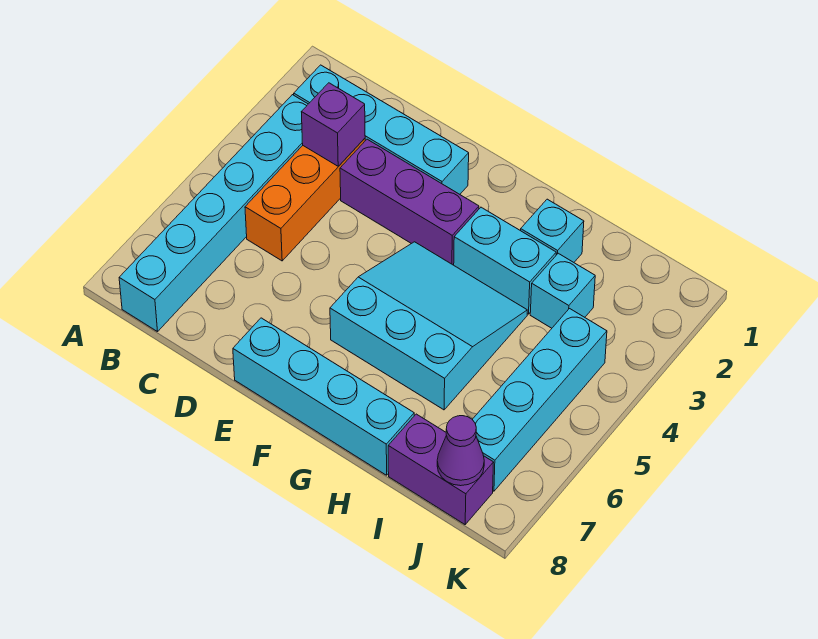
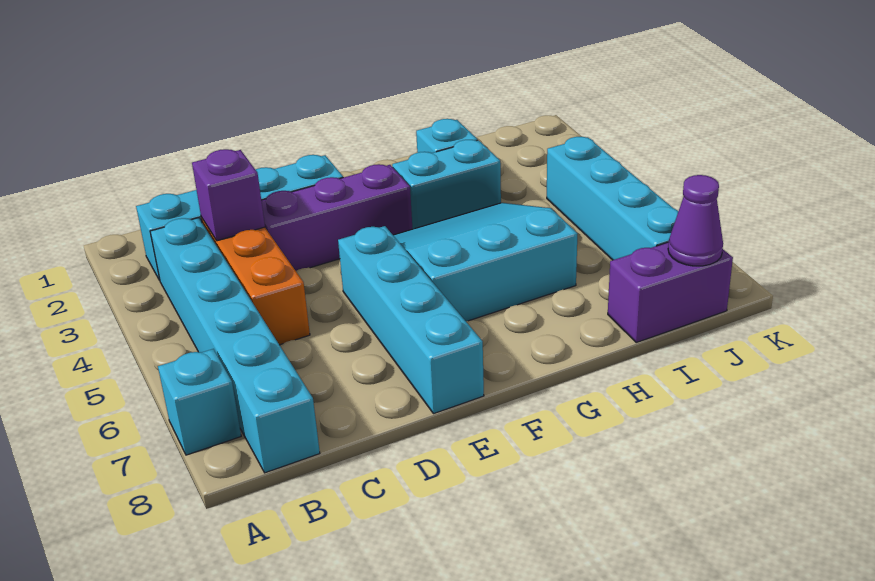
cyan 1x4 brick [233,318,414,475] -> cyan 1x4 brick turned to [338,226,484,414]
cyan 1x1 brick [530,253,595,328] -> cyan 1x1 brick moved to [158,349,241,455]

